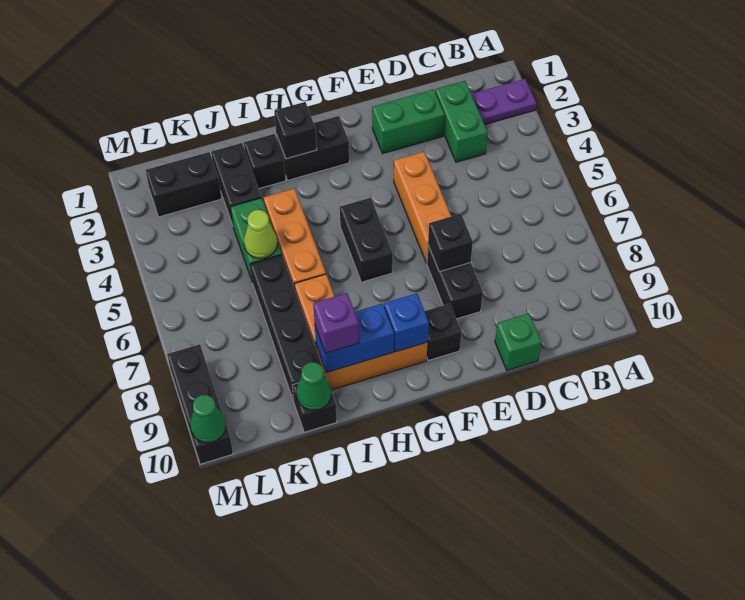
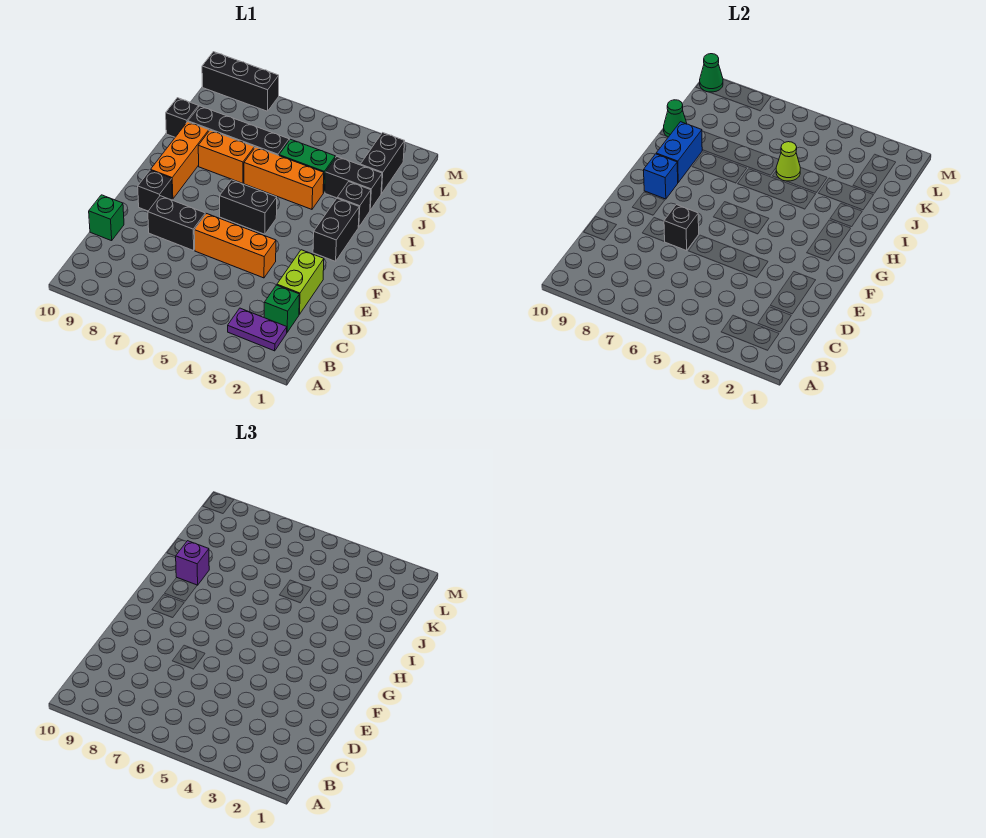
purple 1x2 plate [471,79,537,124] -> purple 1x2 plate turned to [228,308,287,351]
green 1x2 brick [435,81,488,162] -> green 1x1 brick [264,285,299,332]
green 1x2 brick [372,89,445,154] -> lime 1x2 brick [277,250,324,314]
black 1x1 brick [274,102,317,159] -> none

